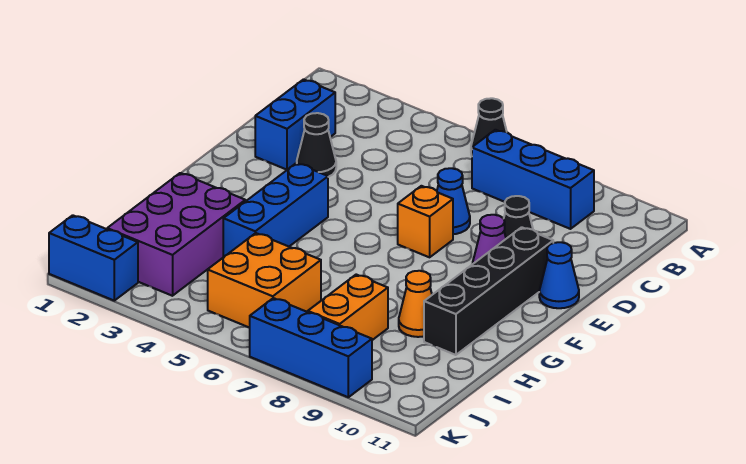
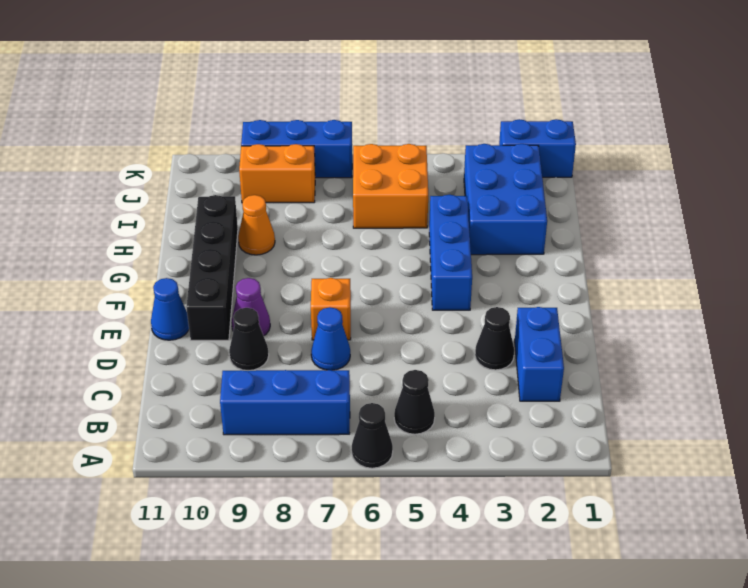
none -> black 1x1 cone [394,370,435,434]
purple 2x3 brick [107,173,245,296] -> blue 2x3 brick [464,144,547,255]
orange 1x2 brick [308,275,388,340] -> orange 1x2 brick turned to [239,144,315,203]

